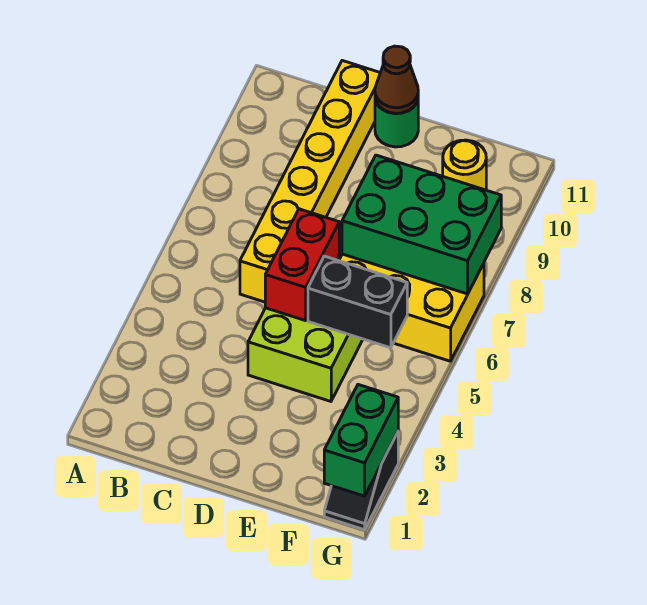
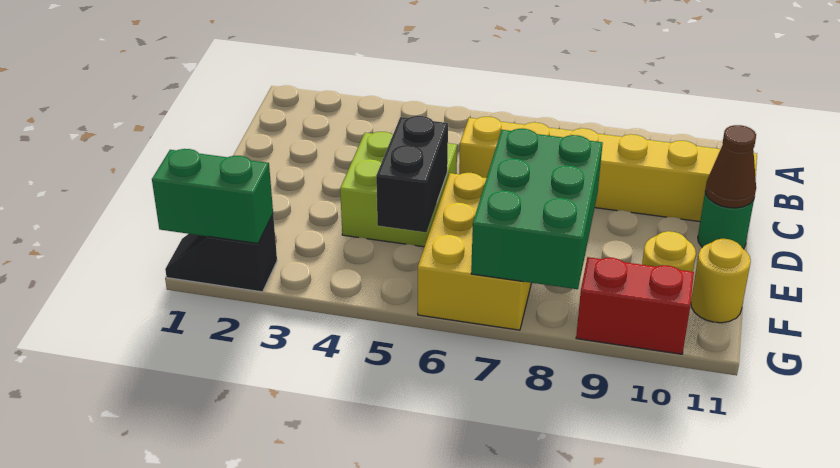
red 1x2 brick [265,209,339,321] -> red 1x2 brick moved to [576,257,694,354]
none -> yellow 1x1 round brick [691,239,751,323]

